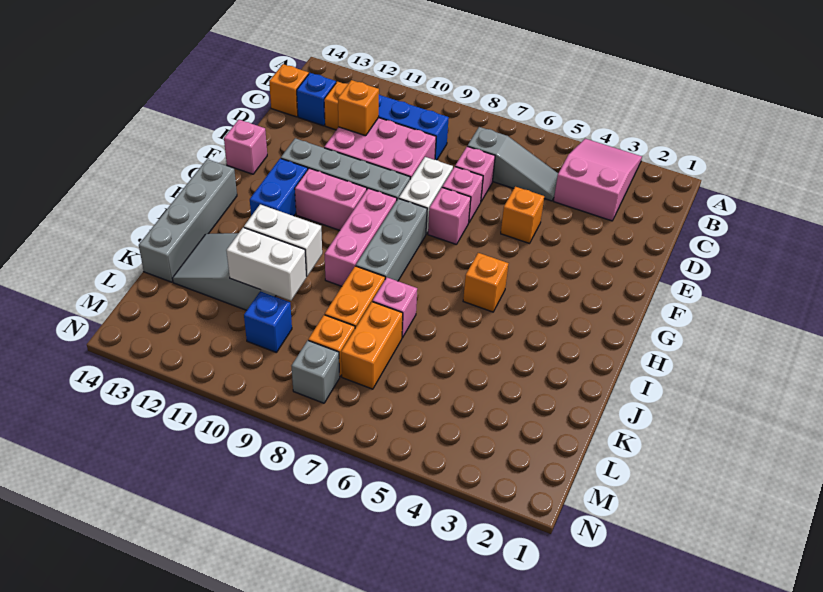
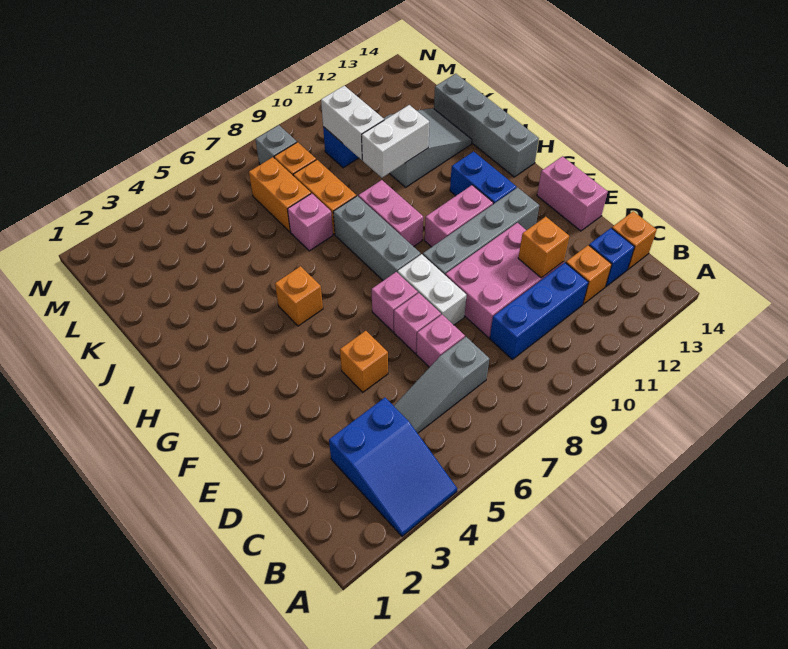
pink 2x3 slope [554,139,642,221] -> blue 2x3 slope [329,398,457,536]
pink 1x1 brick [224,120,267,174] -> pink 1x2 brick [537,156,608,231]
pink 1x3 brick [325,188,397,286] -> pink 1x2 brick [358,180,423,247]
white 1x2 brick [226,228,307,301] -> white 1x2 brick turned to [321,86,384,160]

